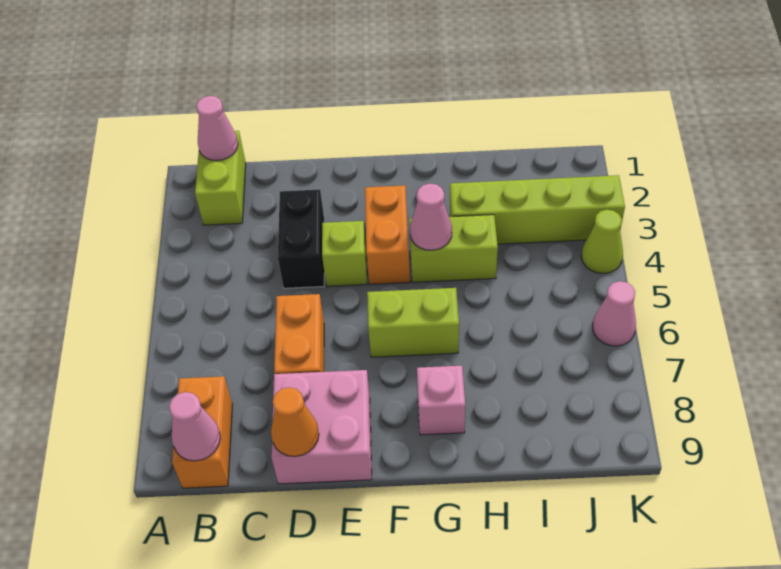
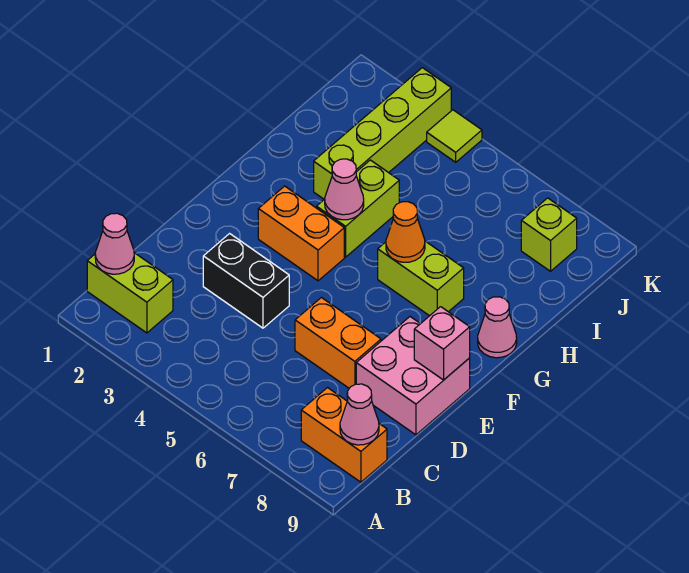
orange 1x1 cone [271,387,319,456] -> orange 1x1 cone moved to [386,202,425,262]
lime 1x1 brick [322,221,367,286] -> lime 1x1 brick moved to [521,198,577,271]
lime 1x2 brick [367,288,459,357] -> lime 1x2 brick turned to [378,241,464,316]
pink 1x1 brick [417,366,465,435] -> pink 1x1 brick moved to [414,307,470,380]
lime 1x1 cone [581,210,623,273] -> lime 1x1 tile [427,110,482,162]
pink 1x1 cone [593,281,636,346] -> pink 1x1 cone moved to [478,297,517,358]

